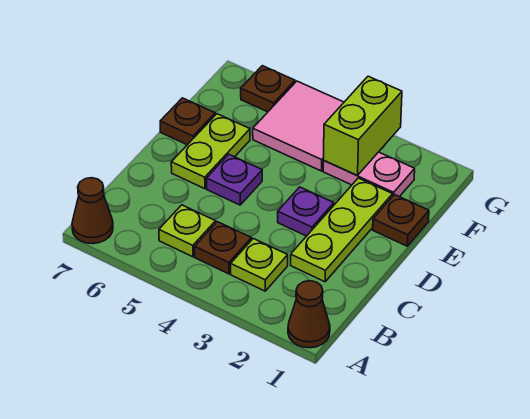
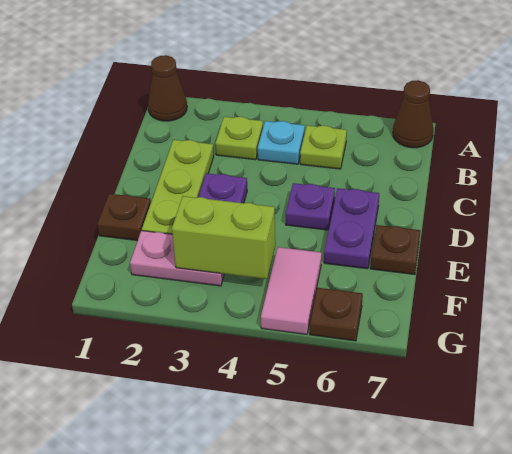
brown 1x1 plate [195,222,252,274] -> cyan 1x1 plate [258,121,305,164]
lime 1x2 plate [171,114,250,189] -> purple 1x2 plate [324,188,379,269]
lime 1x2 brick [323,76,402,175] -> lime 1x2 brick turned to [172,196,275,279]
pink 2x2 tile [253,81,344,171] -> pink 1x2 tile [261,247,322,334]

